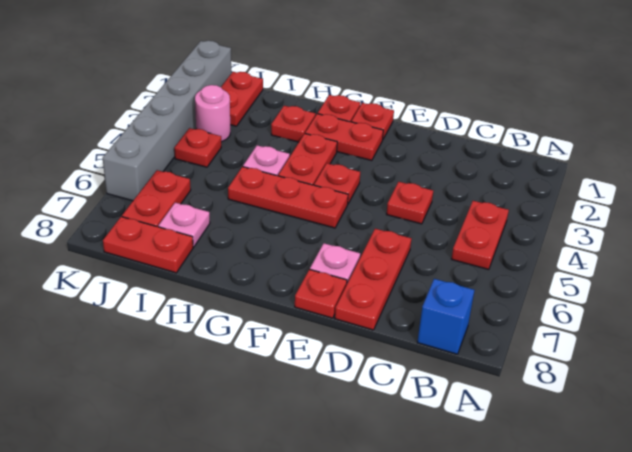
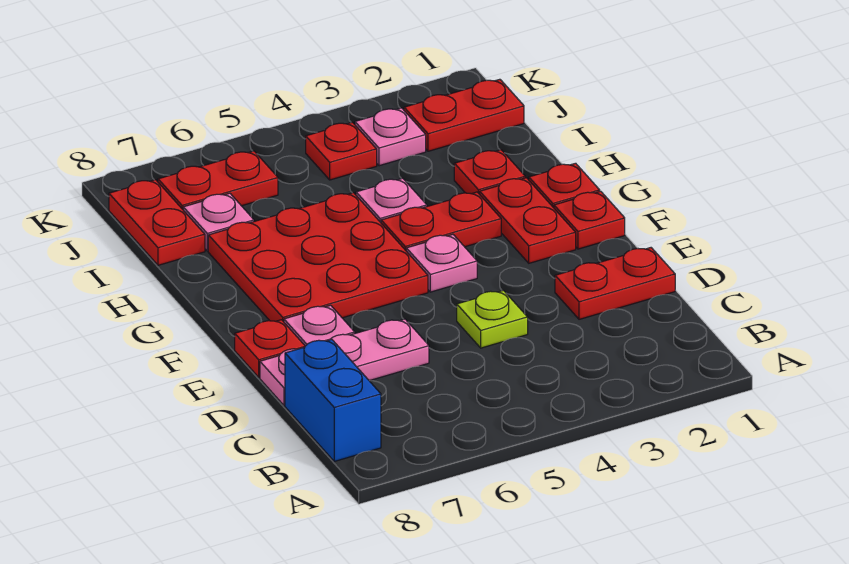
red 1x2 plate [452,201,509,270] -> red 1x2 plate moved to [555,248,675,319]
blue 1x1 brick [417,279,474,354] -> blue 1x2 brick [285,339,381,461]
red 1x1 plate [386,182,433,224] -> lime 1x1 plate [457,290,528,348]
red 1x3 plate [335,229,412,330] -> pink 1x3 plate [260,319,429,405]
red 1x1 plate [314,163,360,204] -> pink 1x1 plate [406,234,477,292]
red 1x3 plate [228,167,348,228] -> red 3x3 plate [208,193,428,322]
pink 1x1 round brick [195,85,230,142] -> pink 1x1 plate [355,108,426,166]
grey 1x6 brick [103,41,231,201] -> none

